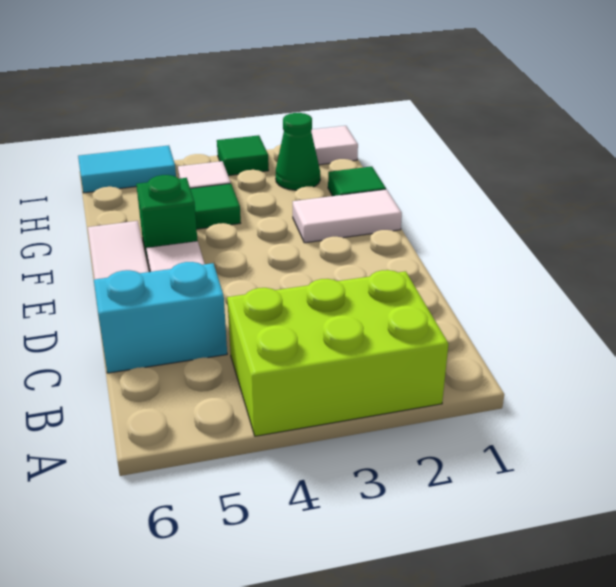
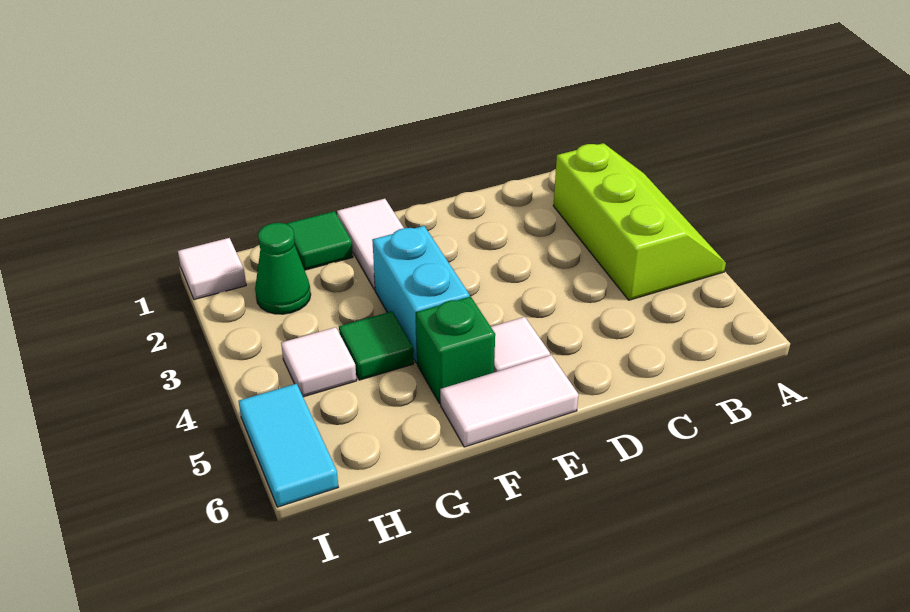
lime 2x3 brick [227,270,448,436] -> lime 2x3 slope [553,143,726,300]
cyan 1x2 brick [94,262,227,373] -> cyan 1x2 brick moved to [372,226,470,363]
green 1x1 tile [217,135,269,176] -> none

